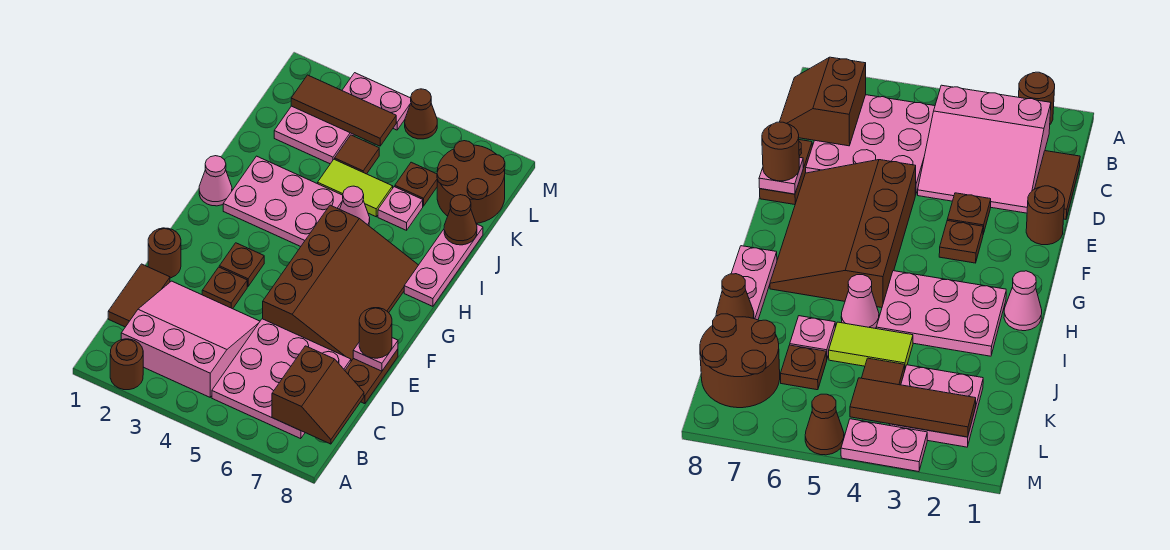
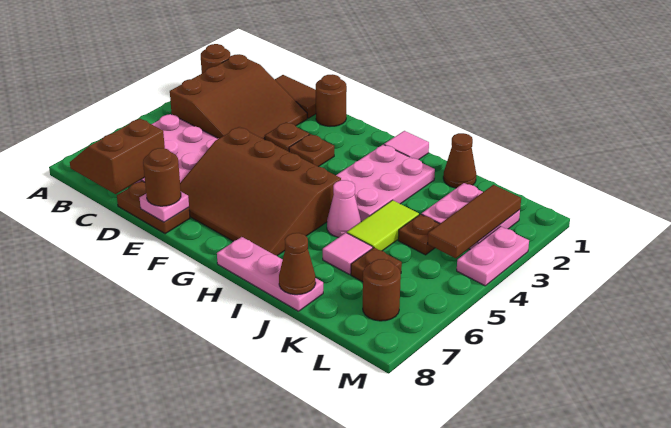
pink 3x3 slope [121,281,260,397] -> brown 3x3 slope [170,54,307,140]
brown 2x2 slope [272,346,364,444] -> brown 2x2 slope turned to [70,119,165,194]
pink 1x1 cone [199,156,232,206] -> pink 1x1 tile [384,131,429,159]
pink 1x1 plate [378,187,423,230] -> pink 1x1 tile [323,233,373,274]
brown 1x1 tile [335,135,379,174] -> brown 1x1 plate [398,214,439,255]
brown 2x2 round brick [437,141,505,223] -> brown 1x1 round brick [363,259,401,321]
brown 1x1 cone [405,89,437,139] -> brown 1x1 cone moved to [443,133,476,188]

